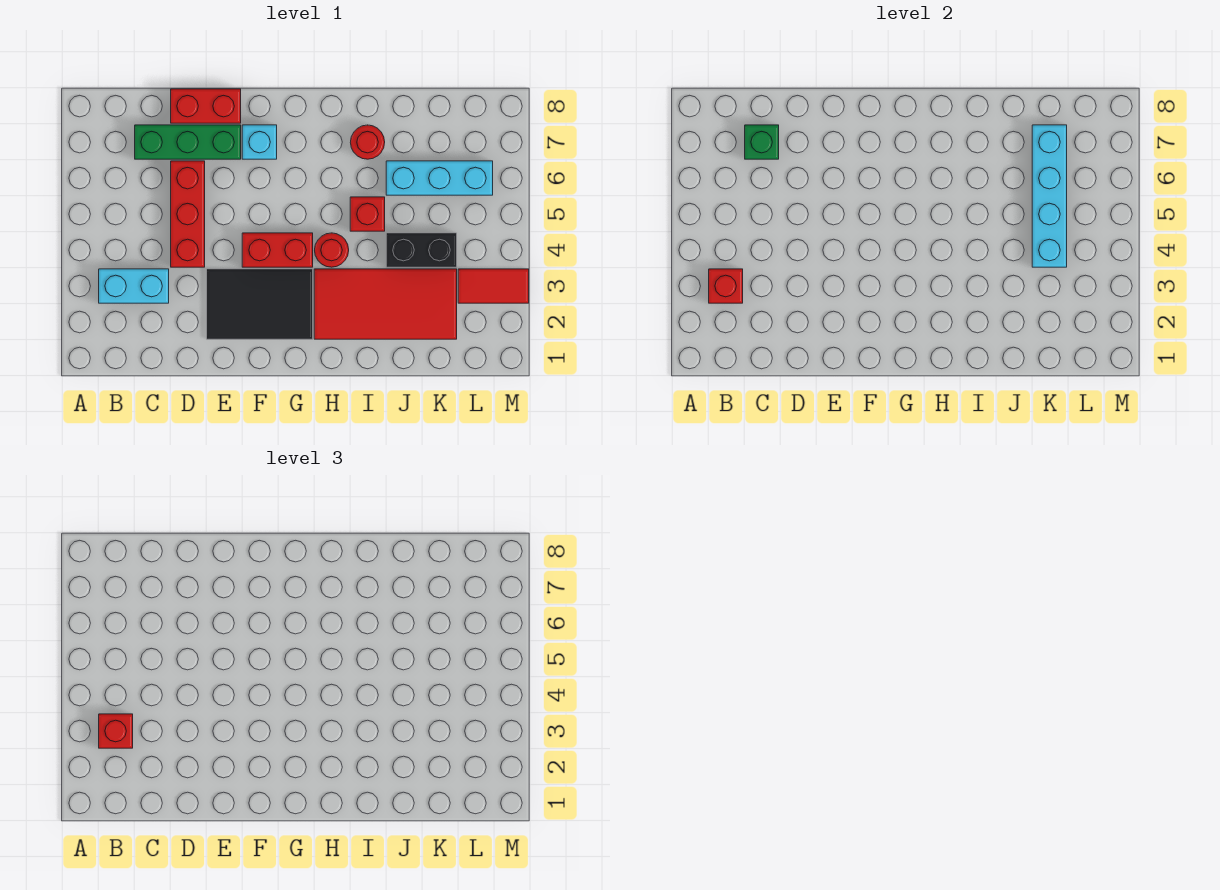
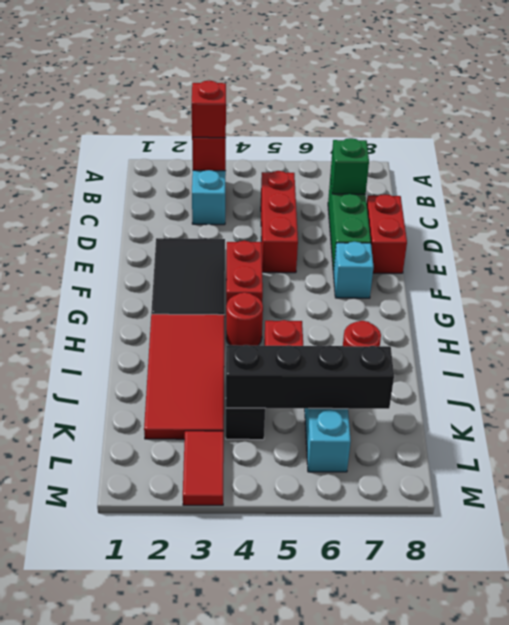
red 1x3 brick [171,161,205,267] -> red 1x3 brick turned to [261,171,298,273]
cyan 1x4 brick [1032,125,1067,267] -> black 1x4 brick [226,345,394,409]

